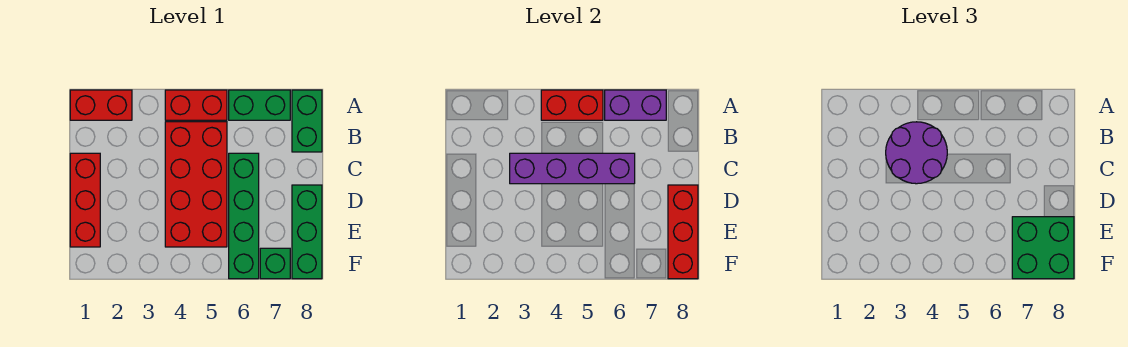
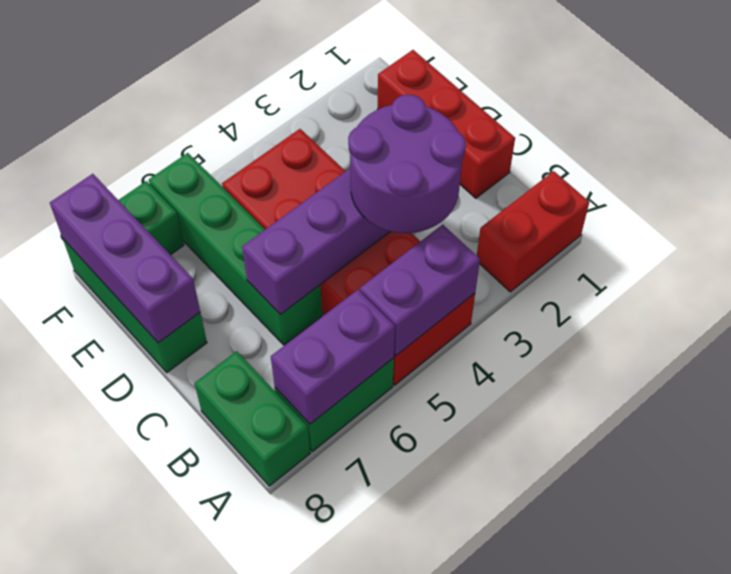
red 1x2 brick [541,90,603,120] -> purple 1x2 brick [360,225,480,356]
red 1x3 brick [668,185,698,279] -> purple 1x3 brick [50,174,200,343]
green 2x2 brick [1012,217,1074,279] -> none

